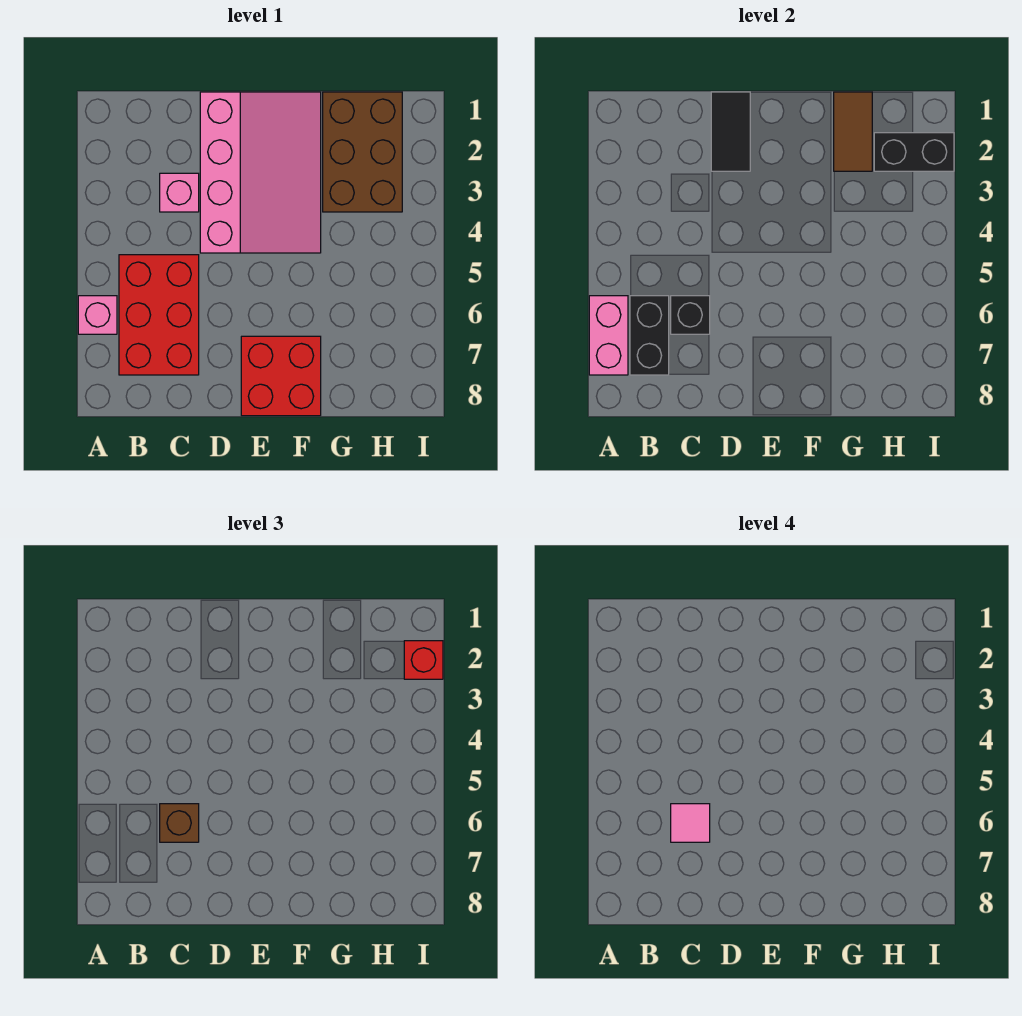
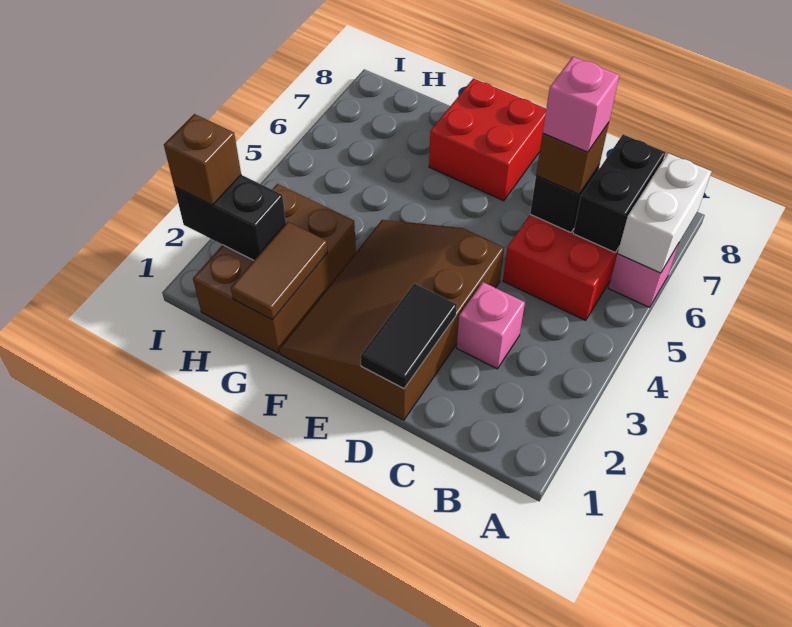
pink 1x2 brick [589,296,628,375] -> white 1x2 brick [618,153,712,273]
pink 1x1 tile [671,804,710,842] -> pink 1x1 brick [543,57,619,152]
pink 3x4 slope [200,92,321,253] -> brown 3x4 slope [279,220,504,420]
red 1x1 brick [404,641,443,679] -> brown 1x1 brick [164,114,241,205]

